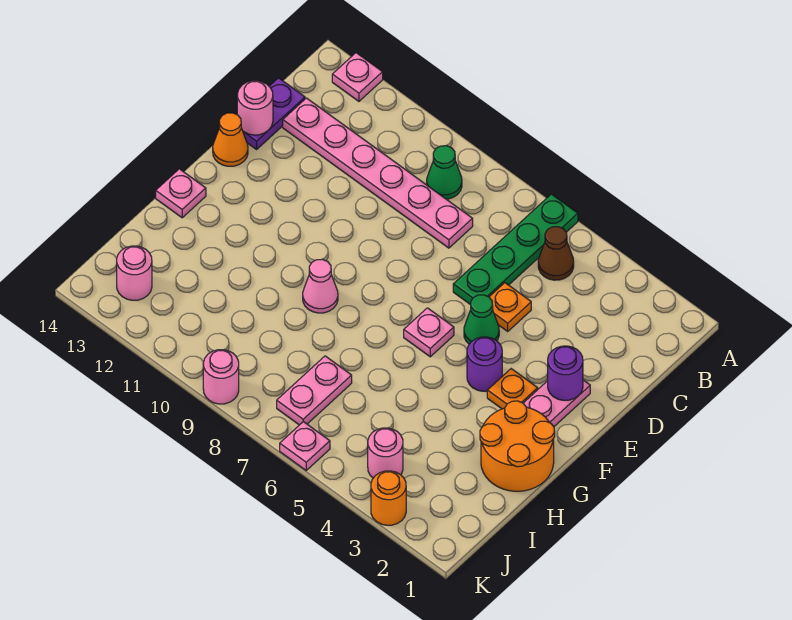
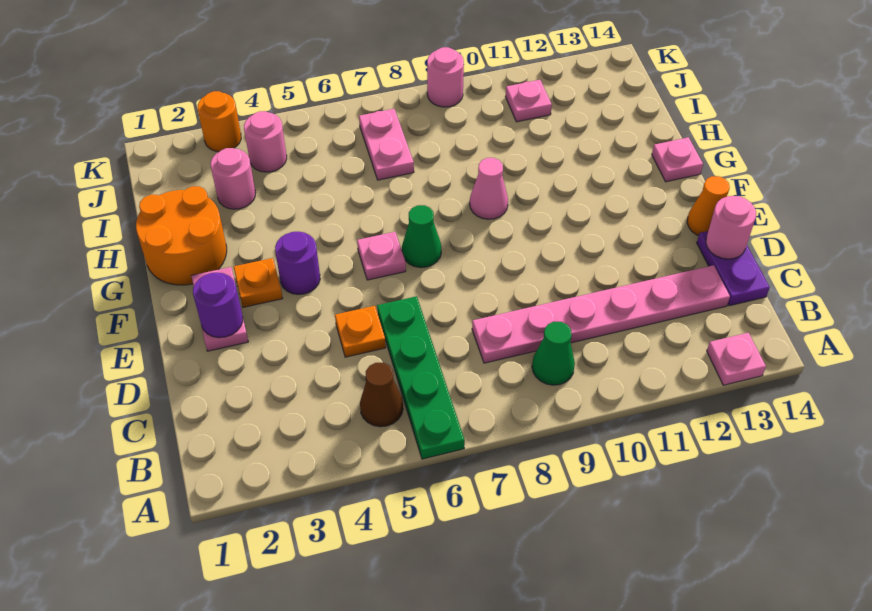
green 1x1 cone [464,295,499,344] -> green 1x1 cone moved to [402,205,441,268]
pink 1x1 round brick [117,246,152,300] -> pink 1x1 round brick moved to [211,148,255,209]
pink 1x1 plate [280,422,330,470] -> pink 1x1 plate moved to [505,80,552,122]

